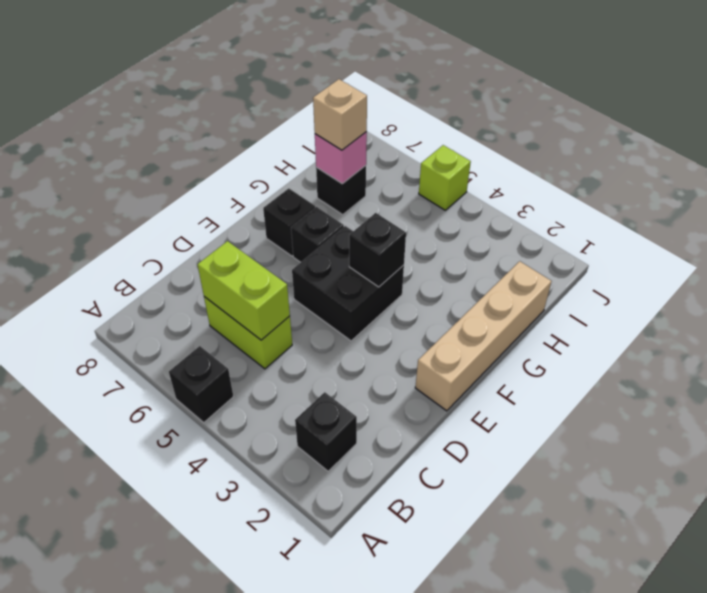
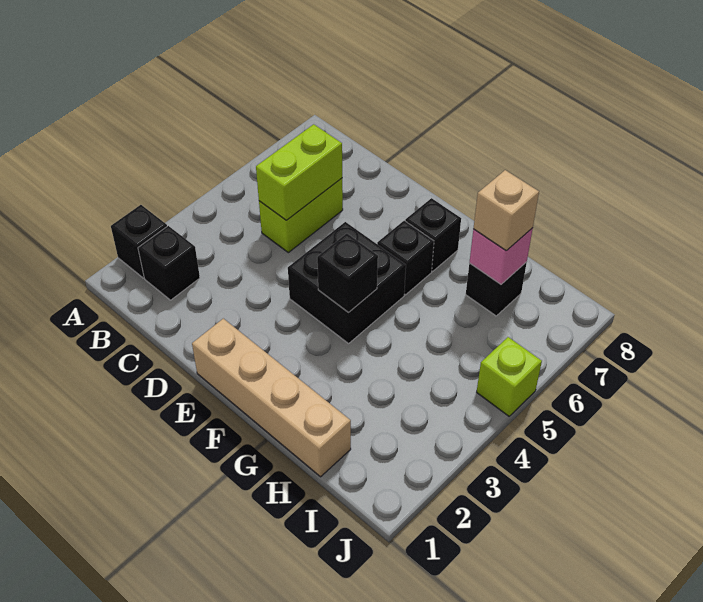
black 1x1 brick [169,346,233,423] -> black 1x1 brick moved to [111,205,167,278]

